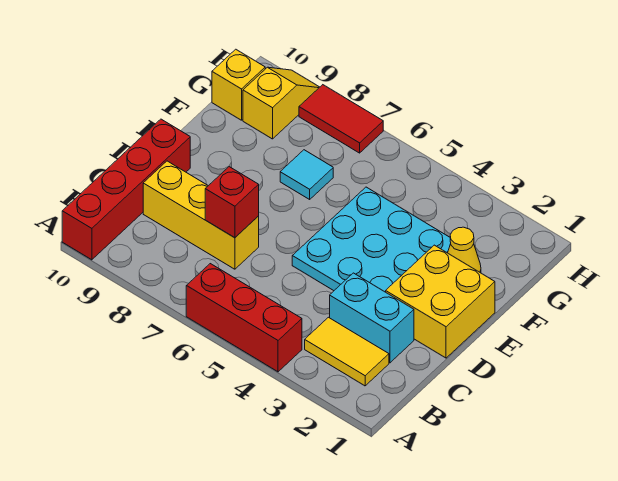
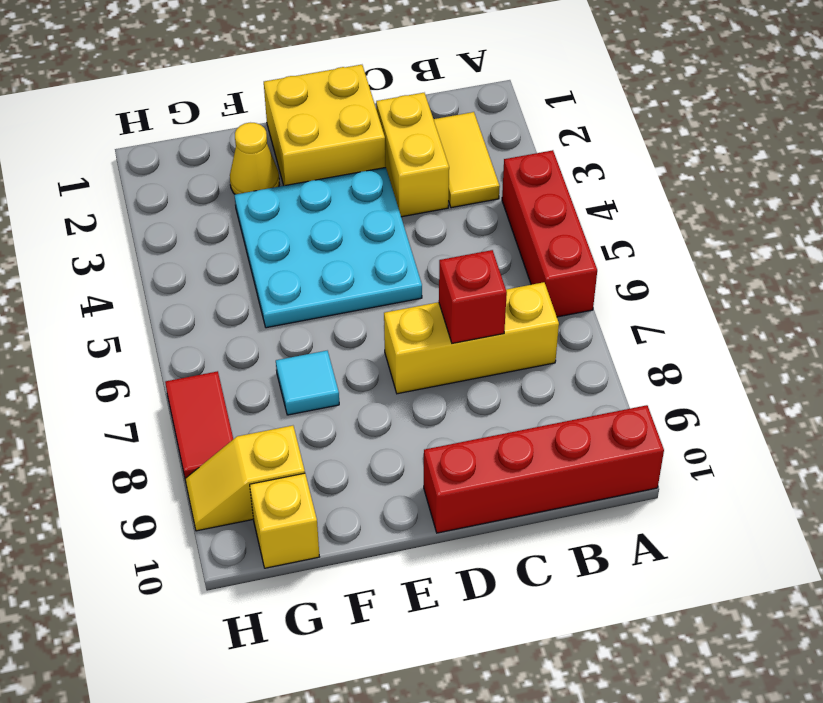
cyan 1x2 brick [330,273,414,363] -> yellow 1x2 brick [376,93,449,217]
yellow 1x3 brick [143,161,259,269] -> yellow 1x3 brick turned to [384,282,559,394]

